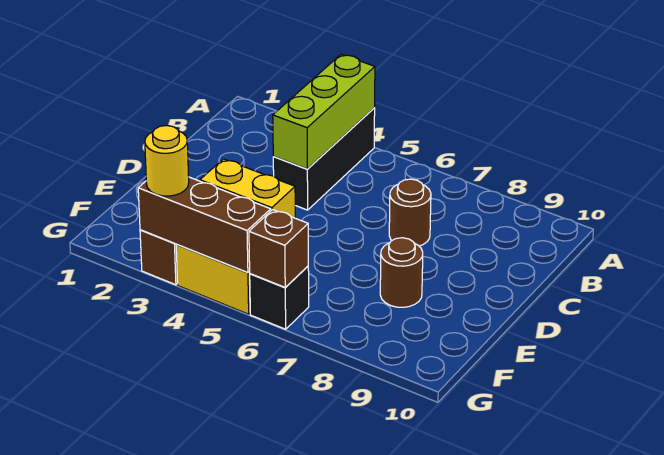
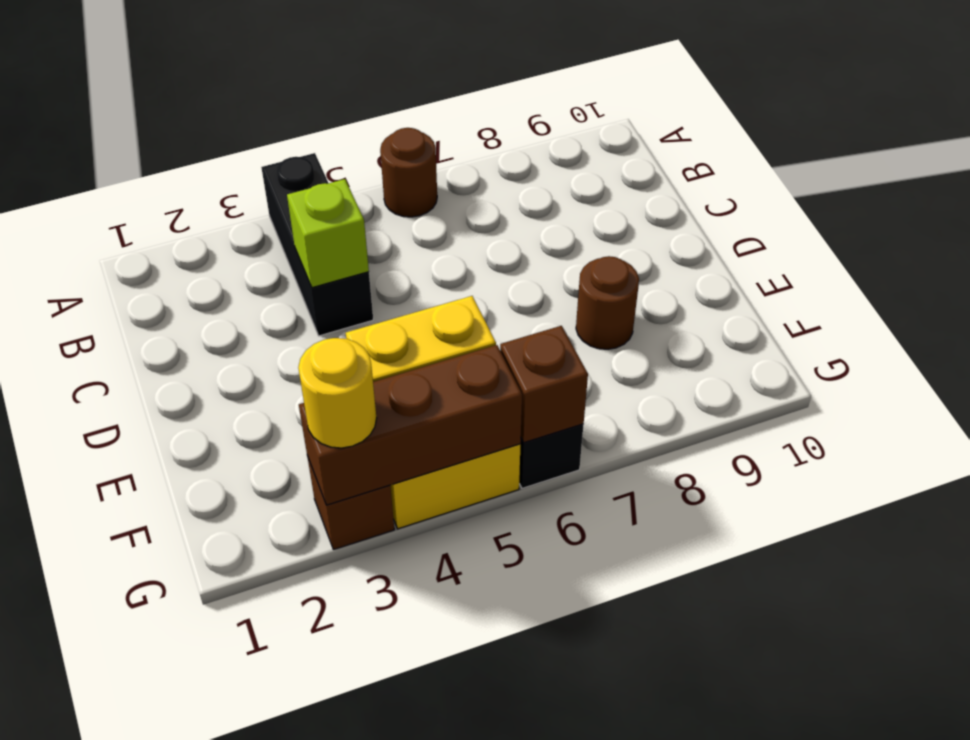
lime 1x3 brick [273,54,375,169] -> lime 1x1 brick [287,179,369,288]
brown 1x1 round brick [389,179,431,246] -> brown 1x1 round brick moved to [380,128,437,217]

